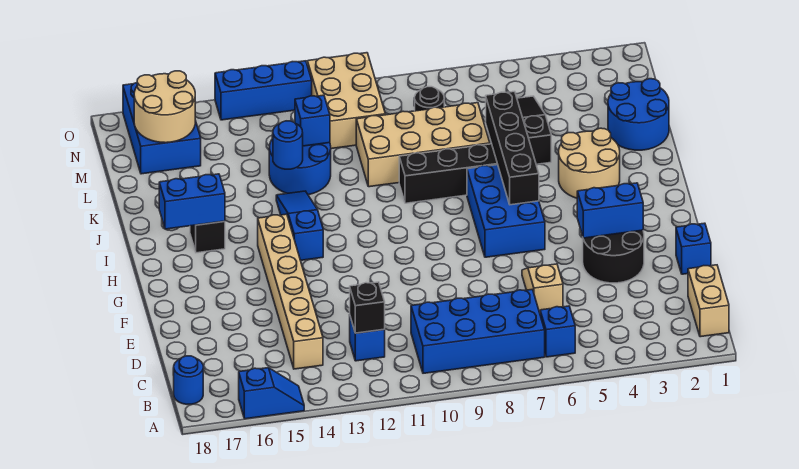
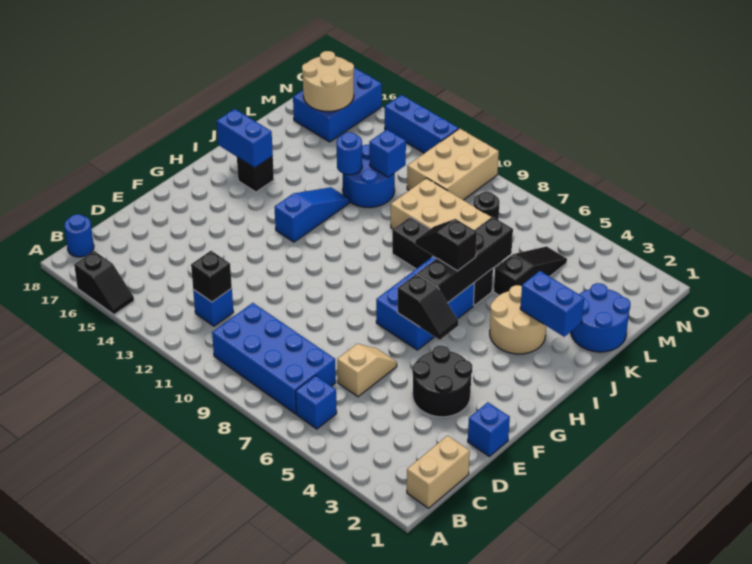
blue 1x2 slope [239,368,304,419] -> black 1x2 slope [74,251,134,314]
tan 1x6 brick [258,214,323,369] -> none
blue 1x2 brick [577,183,643,238] -> blue 1x2 brick moved to [520,271,584,337]
none -> black 1x2 slope [397,274,458,340]
none -> black 1x2 slope [415,219,477,271]

